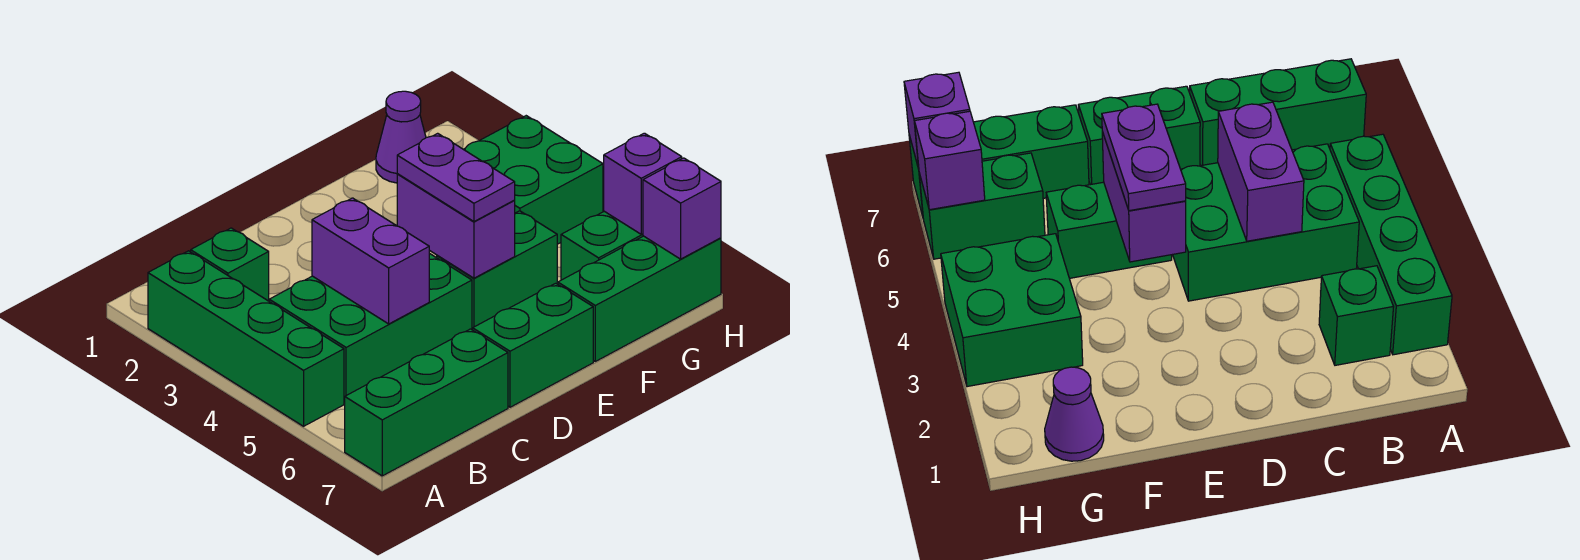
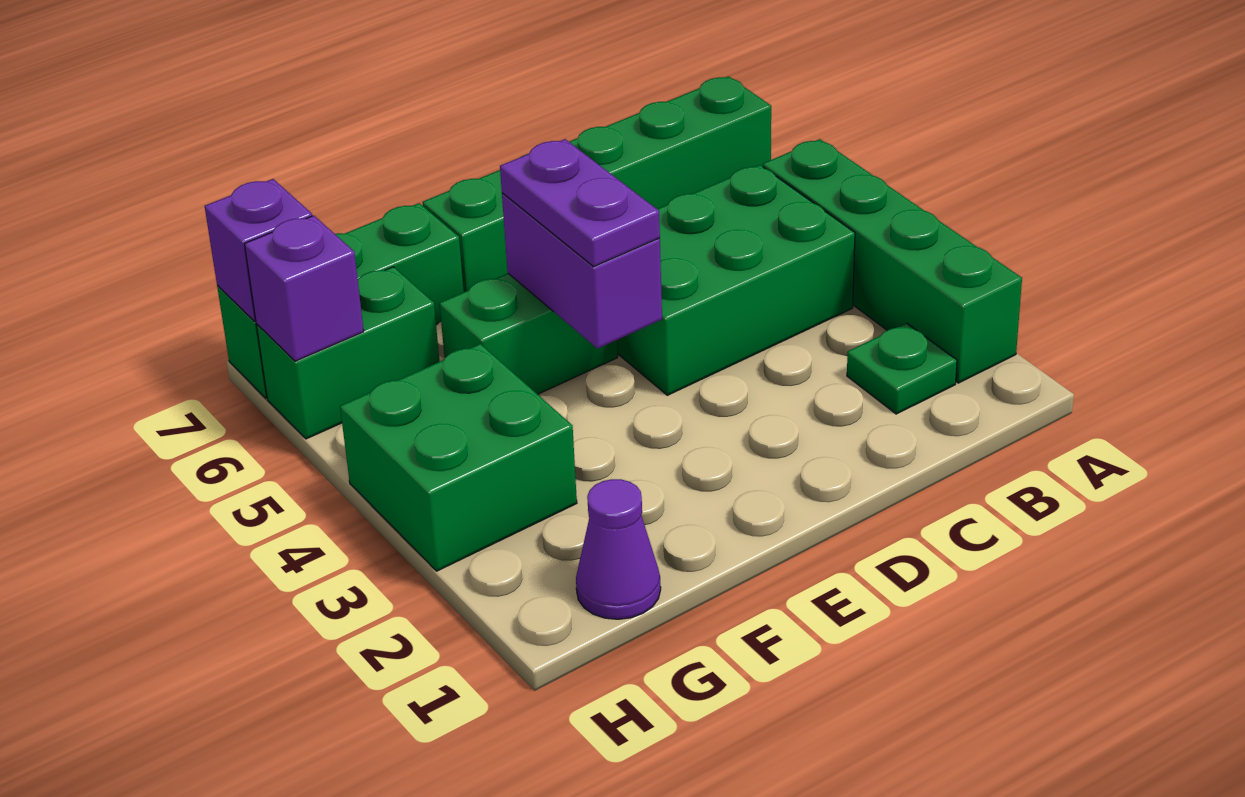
green 1x1 brick [191,228,269,301] -> green 1x1 plate [847,323,957,414]
purple 1x2 brick [312,198,429,324] -> none

